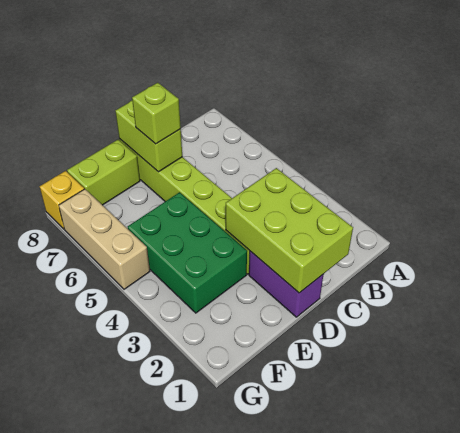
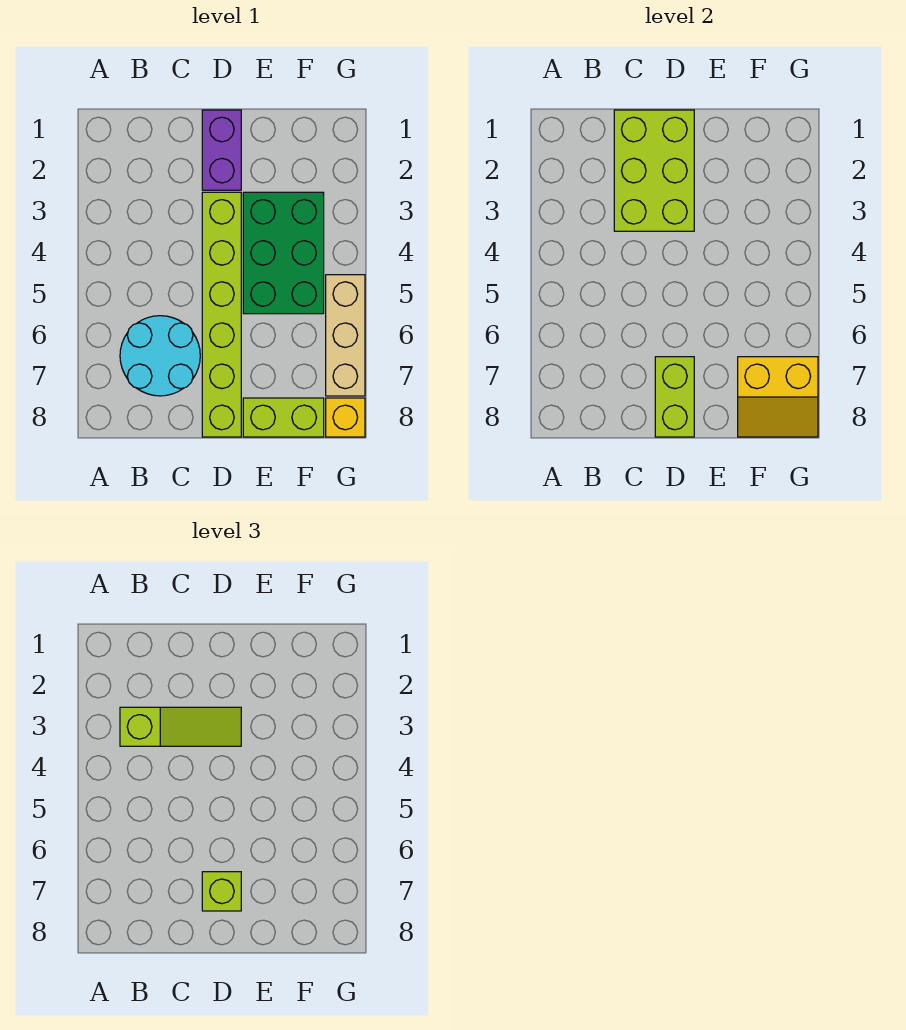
none -> lime 1x3 slope [120,707,241,746]
none -> cyan 2x2 round brick [120,316,200,396]
none -> yellow 2x2 slope [738,357,818,437]

